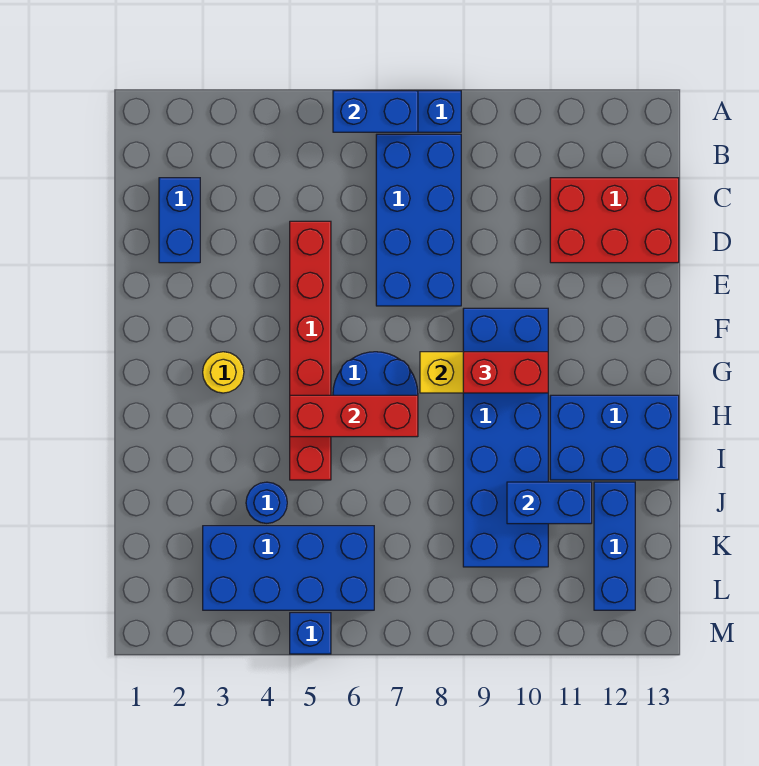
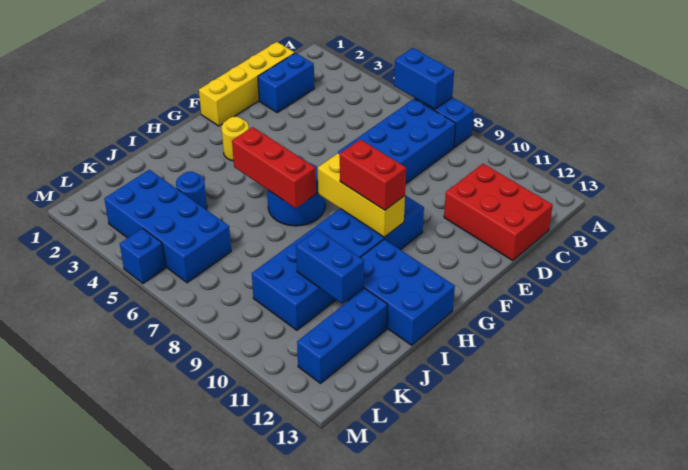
none -> yellow 1x4 brick [199,42,295,126]
red 1x6 brick [290,221,331,480] -> none

